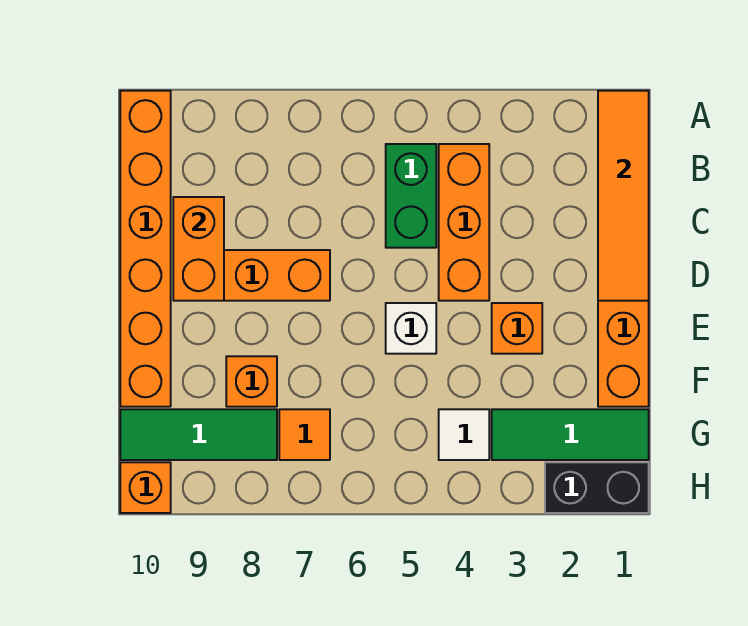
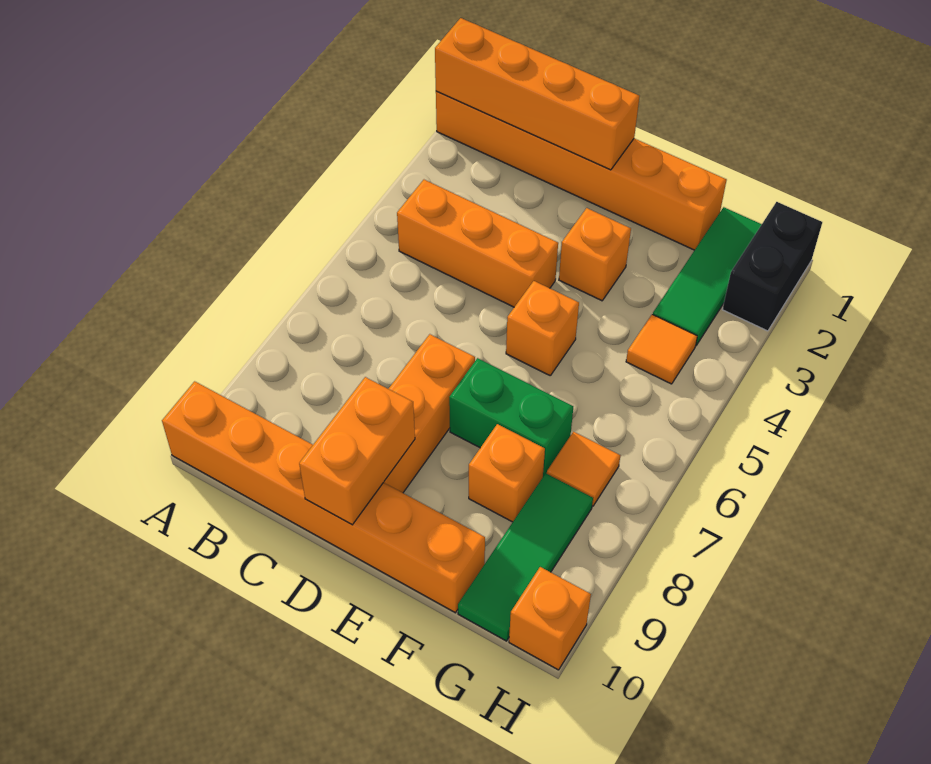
orange 1x4 tile [598,91,649,301] -> orange 1x4 brick [435,18,640,170]
green 1x2 brick [386,144,436,248] -> green 1x2 brick moved to [449,358,573,476]
orange 1x2 brick [173,197,224,301] -> orange 1x2 brick turned to [299,377,415,525]
white 1x1 brick [386,303,436,354] -> orange 1x1 brick [506,281,579,375]
white 1x1 tile [439,409,489,460] -> orange 1x1 tile [626,314,697,384]

